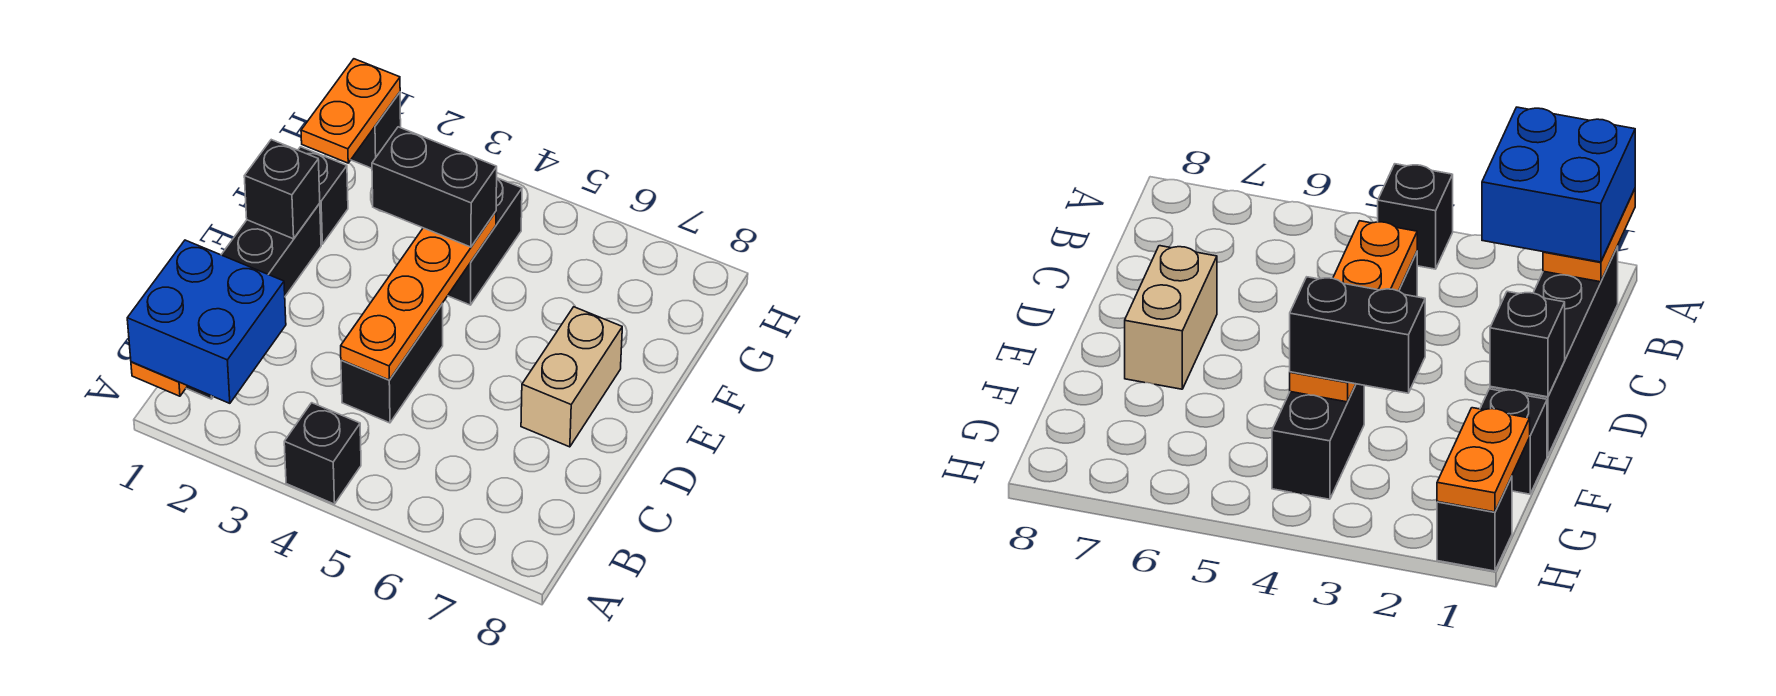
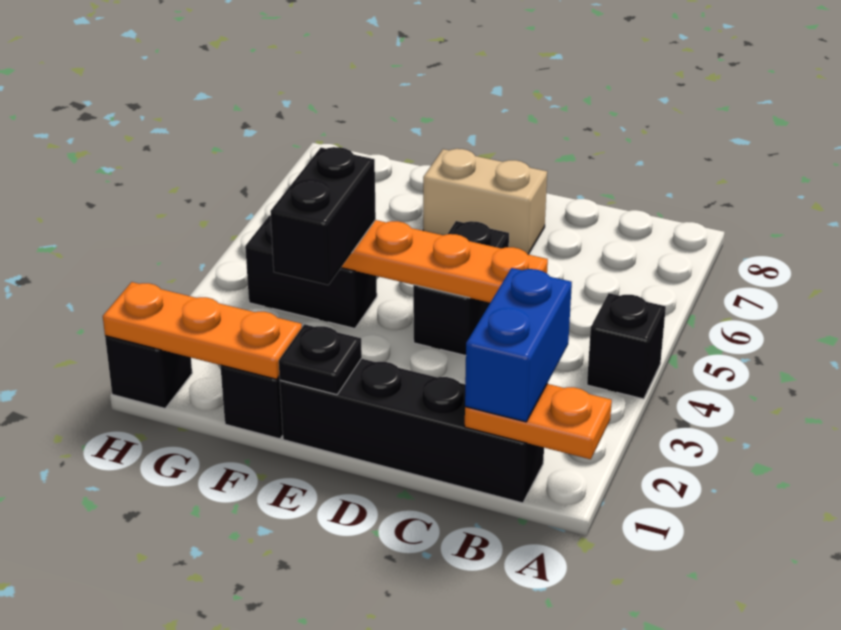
blue 2x2 brick [127,240,286,403] -> blue 1x2 brick [465,268,572,422]
black 1x2 brick [341,303,443,423] -> black 1x2 brick turned to [413,221,509,356]
black 1x1 brick [244,140,320,239] -> black 1x1 plate [279,324,362,395]
orange 1x2 plate [301,59,400,163] -> orange 1x3 plate [103,282,302,379]

